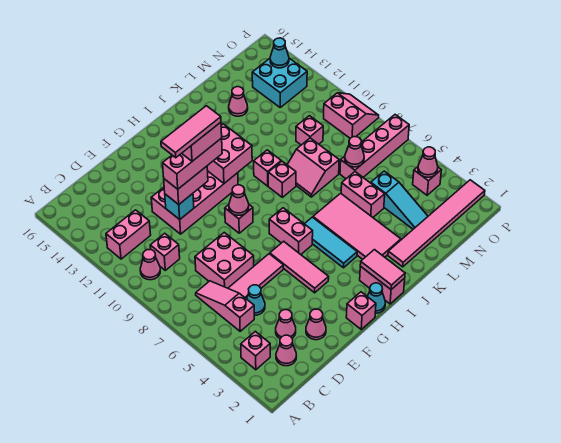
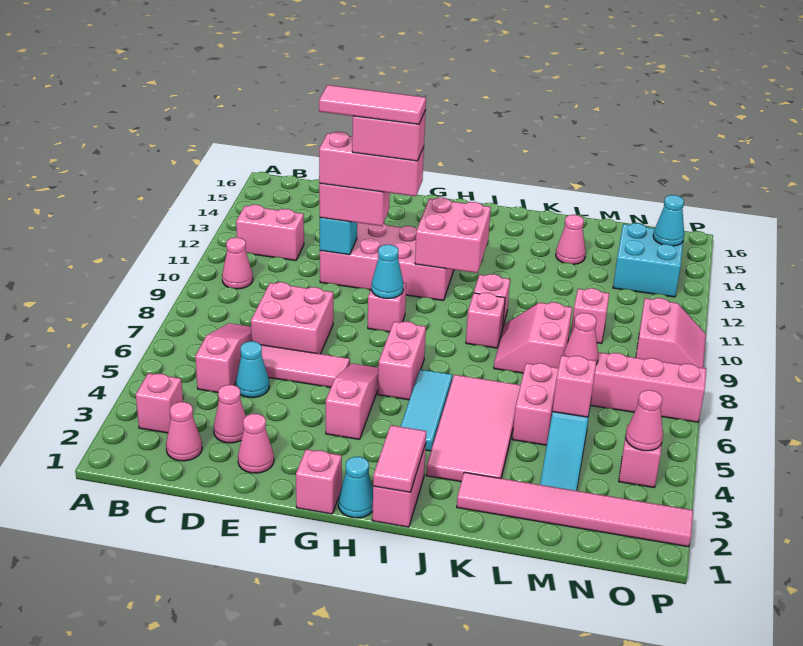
pink 1x1 brick [150,233,180,270] -> pink 1x1 brick moved to [553,355,596,417]
pink 1x3 tile [270,241,329,293] -> pink 1x3 slope [326,363,378,439]
pink 1x1 cone [229,185,249,215] -> cyan 1x1 cone [371,245,403,299]

